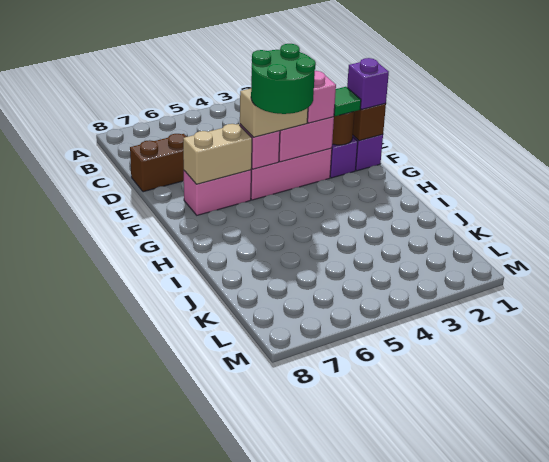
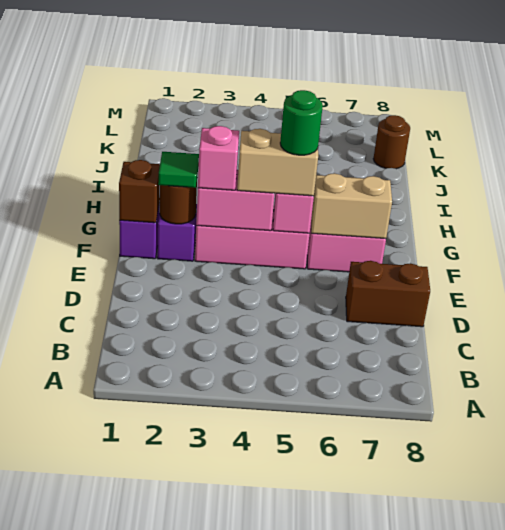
purple 1x1 brick [347,58,389,110] -> none
green 2x2 round brick [251,44,316,114] -> green 1x1 round brick [280,90,323,155]
none -> brown 1x1 round brick [373,115,410,169]

